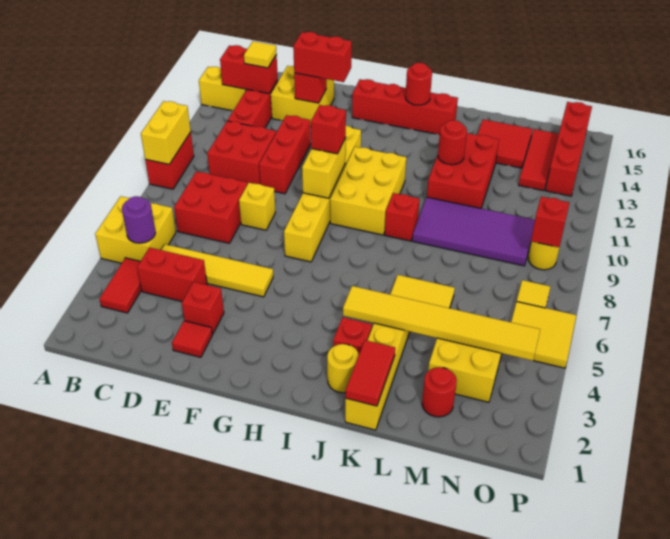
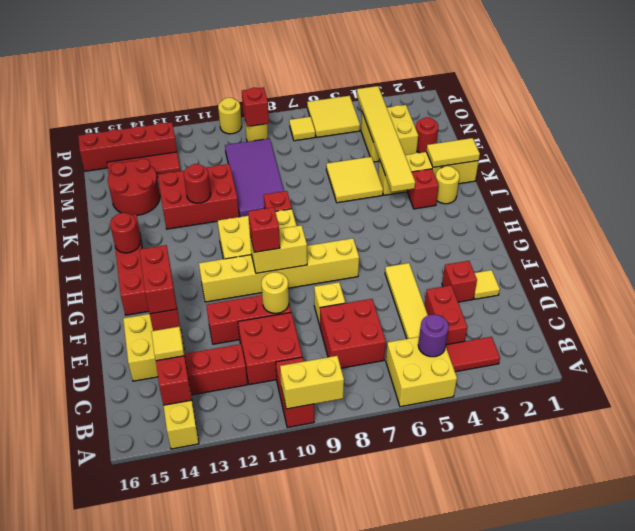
red 1x2 brick [145,132,194,189] -> red 1x2 brick turned to [276,357,314,428]
red 1x1 tile [172,321,212,357] -> yellow 1x1 tile [474,270,500,299]
none -> yellow 1x1 round brick [261,272,289,313]
red 1x2 tile [345,340,395,406] -> yellow 1x2 tile [426,138,480,168]
red 2x2 tile [477,119,532,168] -> red 2x2 round brick [108,159,160,215]
none -> yellow 1x1 round brick [218,98,242,134]

